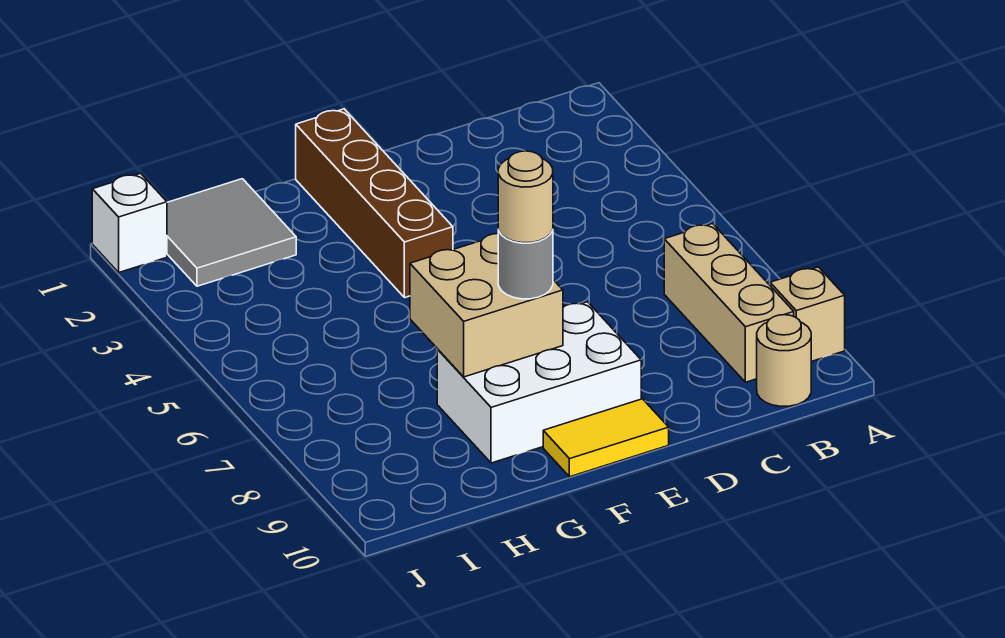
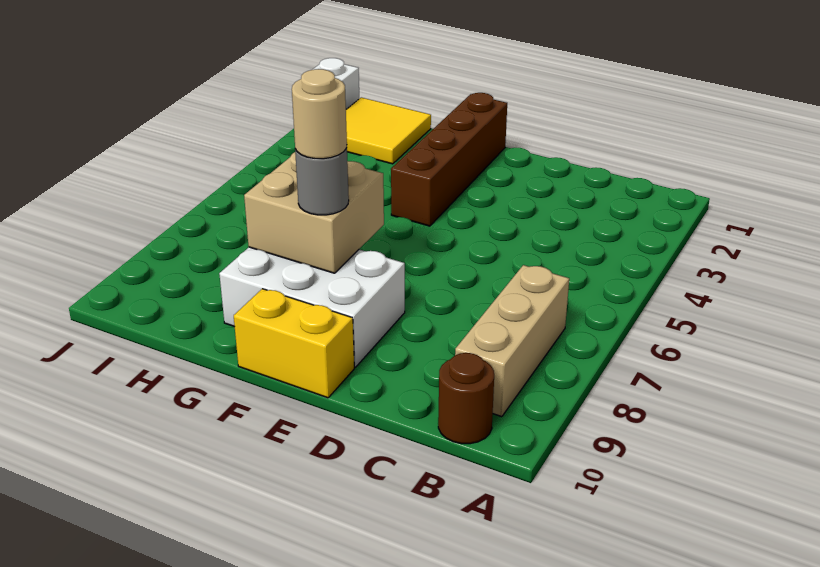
tan 1x1 brick [770,267,845,361] -> none
tan 1x1 round brick [757,315,811,406] -> brown 1x1 round brick [438,353,494,444]
yellow 1x2 tile [543,399,669,477] -> yellow 1x2 brick [234,289,354,398]
grey 2x2 tile [167,179,296,286] -> yellow 2x2 tile [346,97,431,164]

